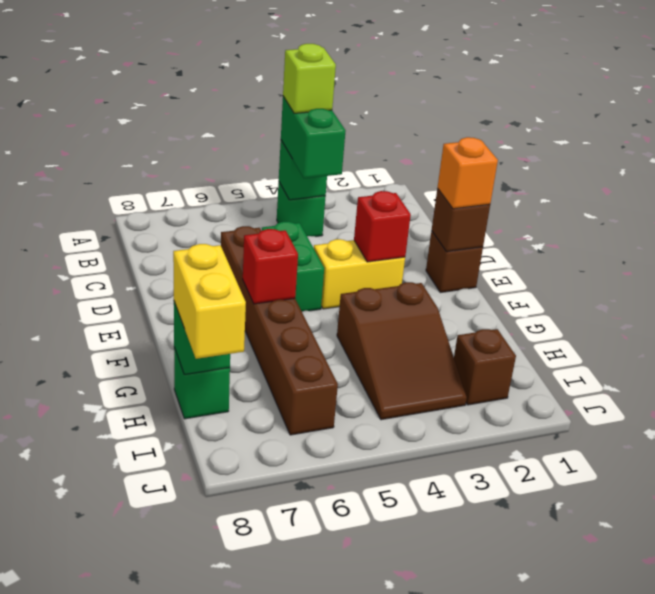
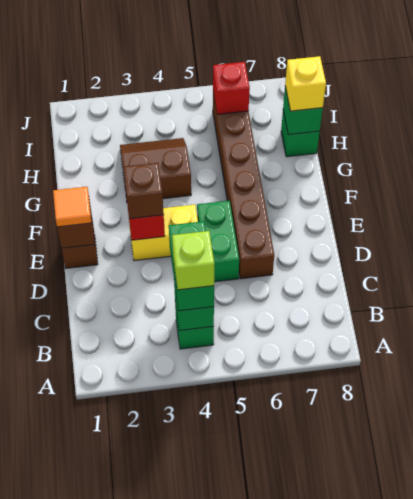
orange 1x1 brick [437,137,498,209] -> orange 1x1 tile [53,187,91,227]
red 1x1 brick [243,229,298,304] -> red 1x1 brick moved to [213,62,250,114]
brown 2x3 slope [337,282,467,420] -> brown 2x2 slope [120,138,191,201]
yellow 1x2 brick [173,244,246,359] -> yellow 1x1 brick [285,56,326,111]
brown 1x1 brick [454,329,516,405] -> brown 1x1 brick moved to [124,163,164,219]

